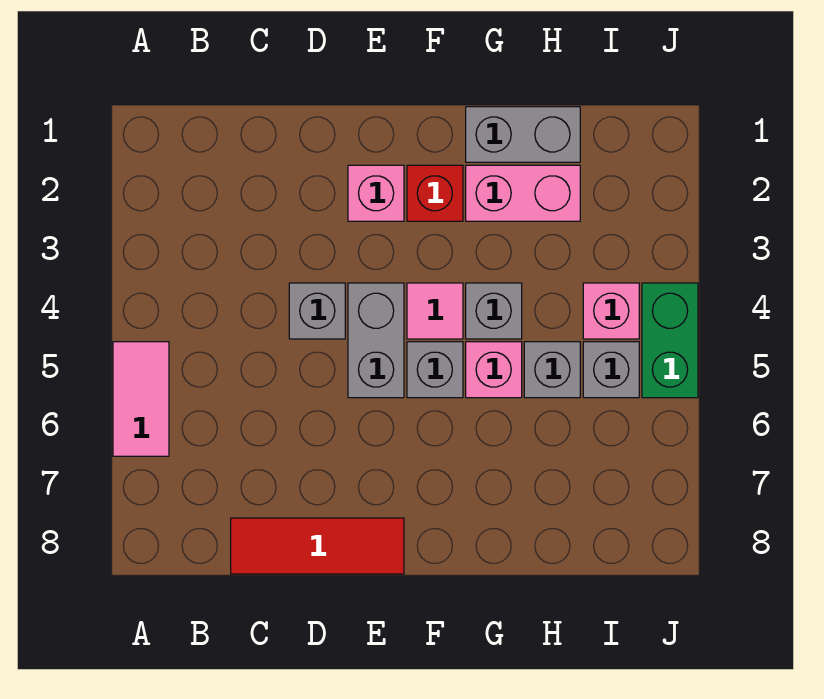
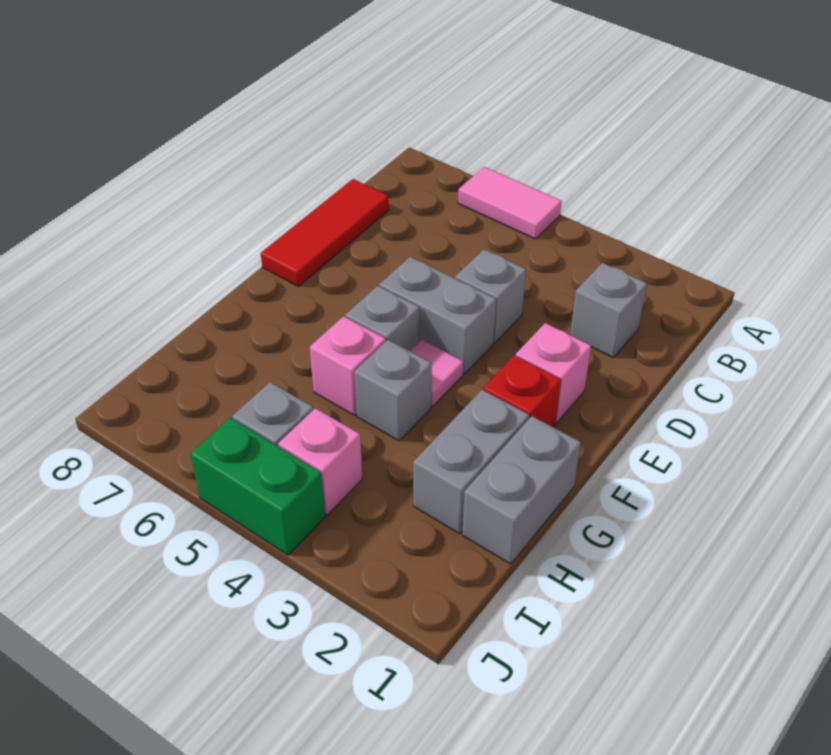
pink 1x2 brick [466,165,580,221] -> grey 1x2 brick [413,390,529,534]
grey 1x1 brick [524,342,580,398] -> grey 1x1 brick moved to [570,263,647,357]

